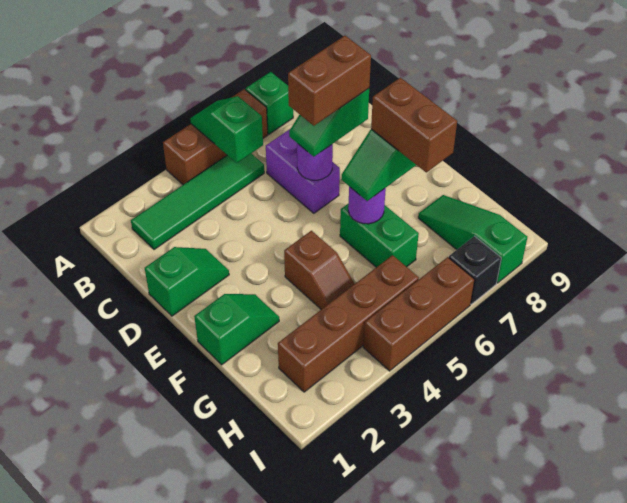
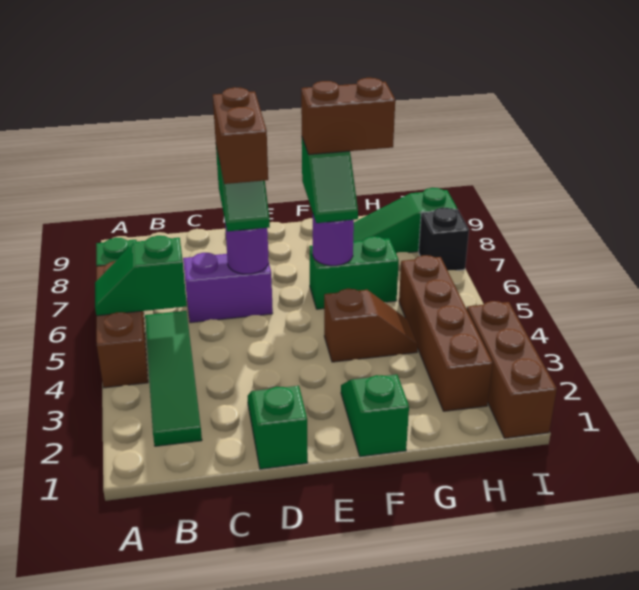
brown 1x3 brick [363,257,474,371] -> brown 1x3 brick moved to [467,301,557,438]

